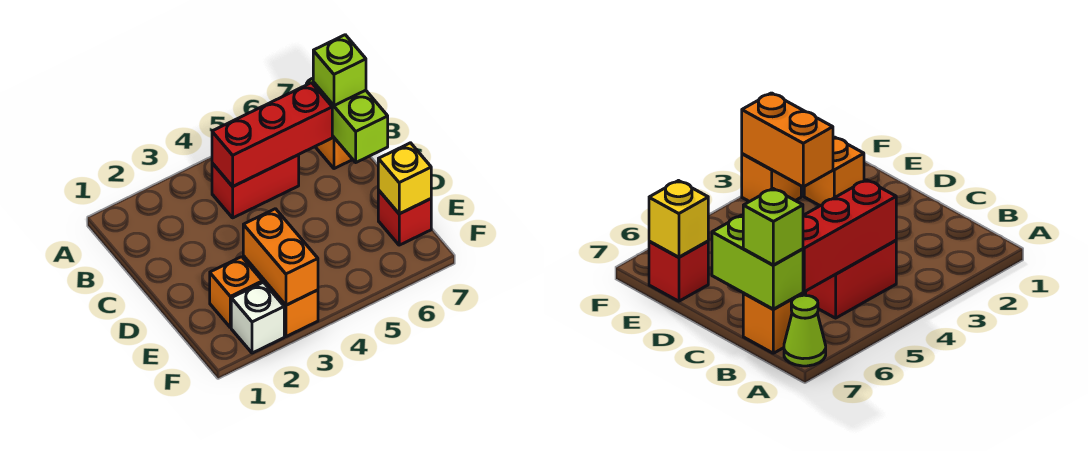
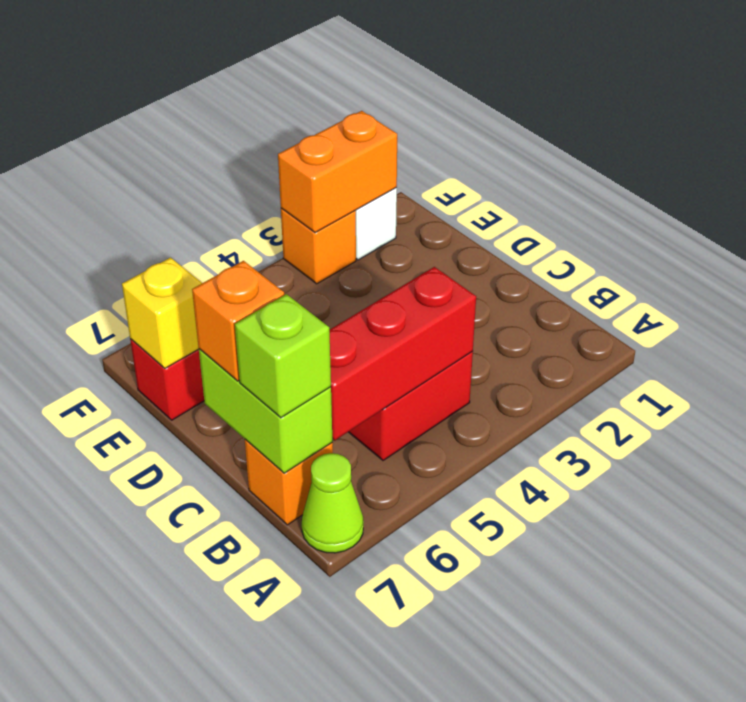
orange 1x1 brick [210,257,262,328] -> orange 1x1 brick moved to [192,261,284,381]
orange 1x2 brick [243,209,318,305] -> orange 1x2 brick turned to [278,111,397,233]

